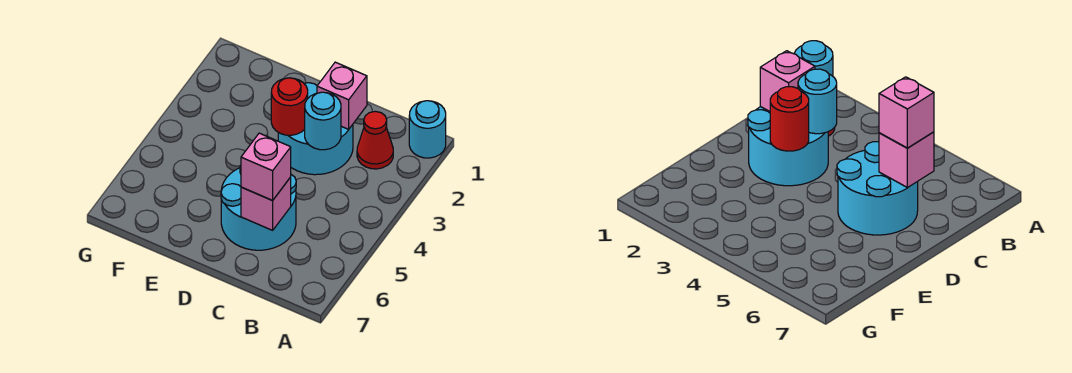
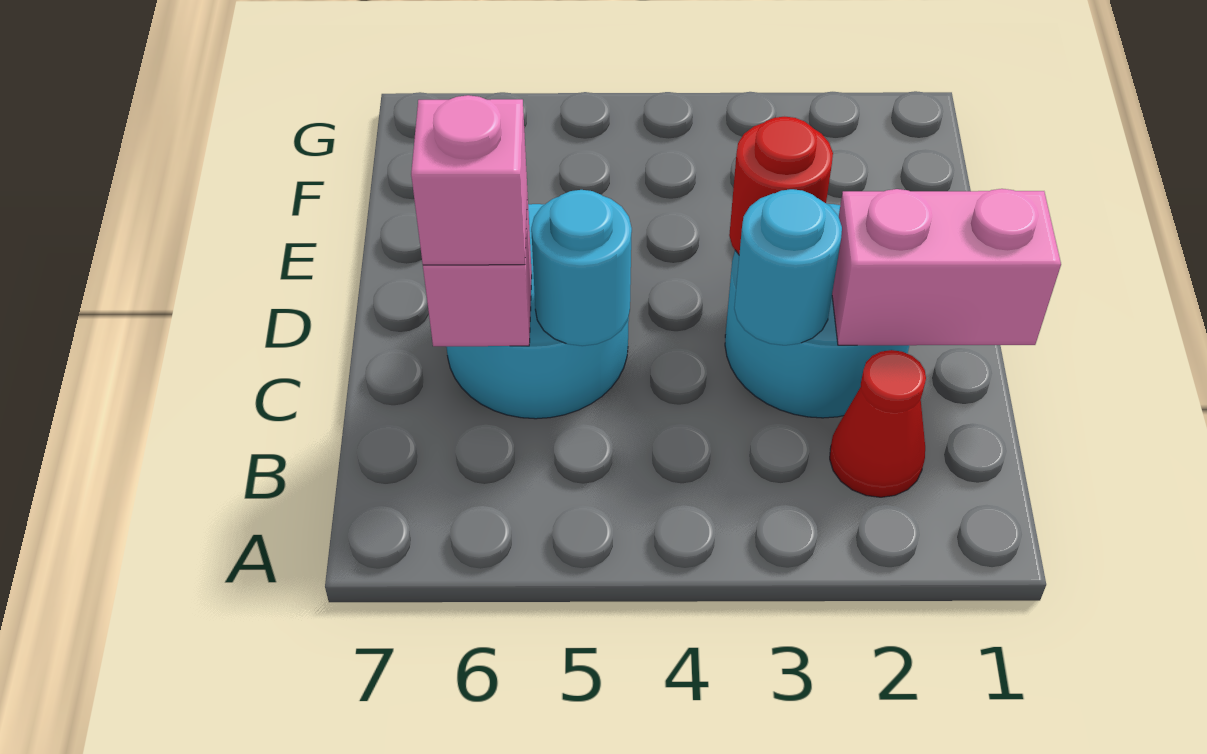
cyan 1x1 round brick [409,101,446,158] -> cyan 1x1 round brick moved to [531,190,632,346]
pink 1x1 brick [317,62,367,129] -> pink 1x2 brick [832,189,1061,345]

